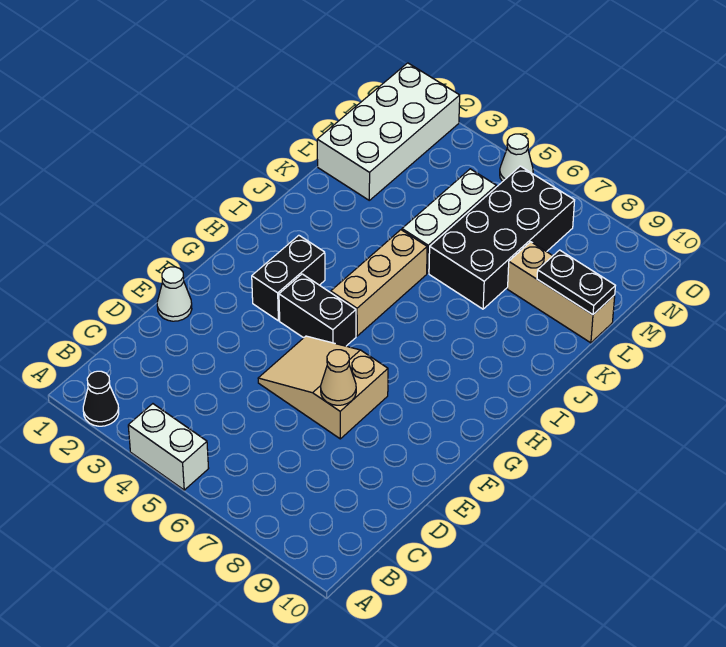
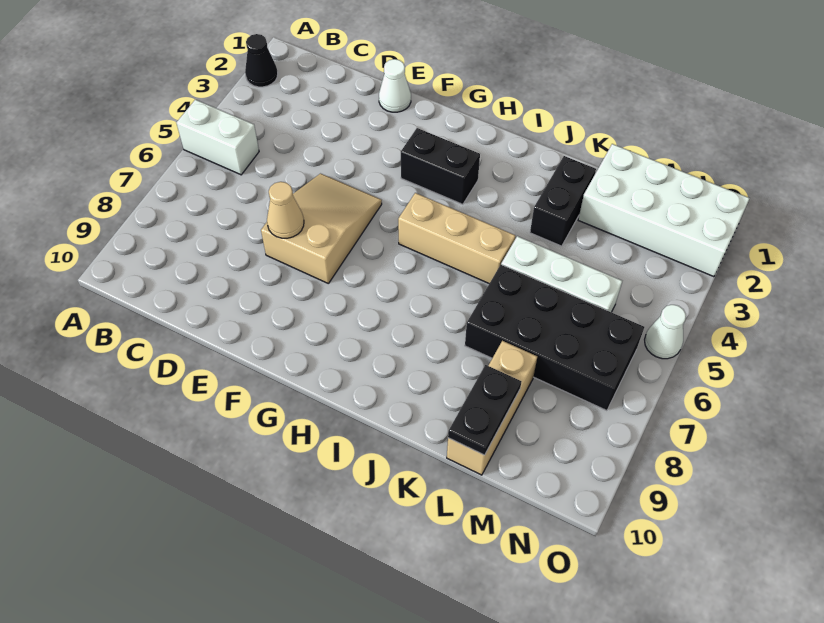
white 1x2 brick [128,404,209,490] -> white 1x2 brick turned to [177,100,259,175]
black 1x2 brick [279,274,356,346] -> black 1x2 brick moved to [530,156,596,246]

